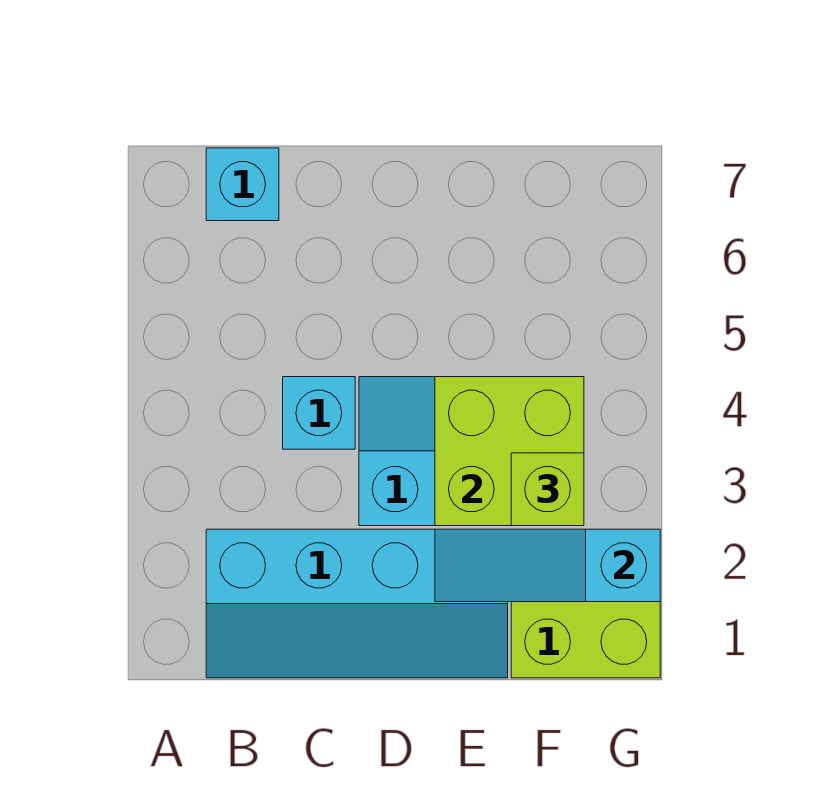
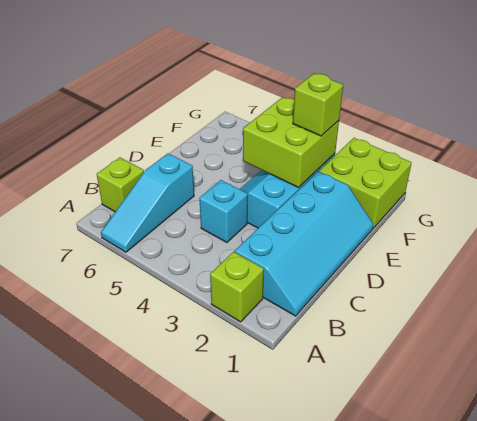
none -> lime 1x1 brick [210,252,264,322]
cyan 1x1 brick [206,148,279,221] -> lime 1x1 brick [97,157,144,212]
cyan 1x3 slope [435,529,660,602] -> cyan 1x3 slope moved to [101,154,194,252]

